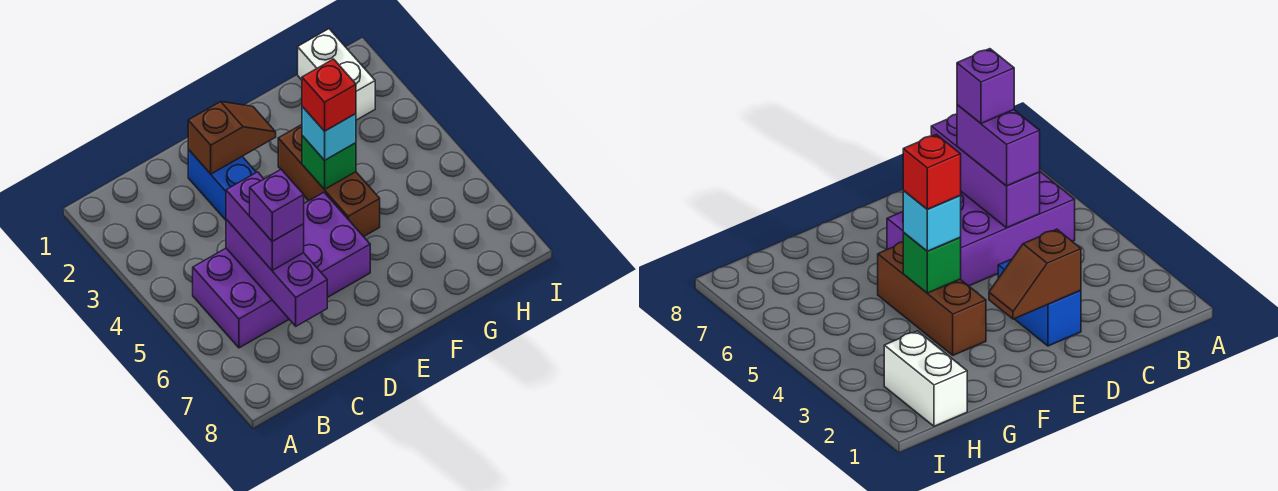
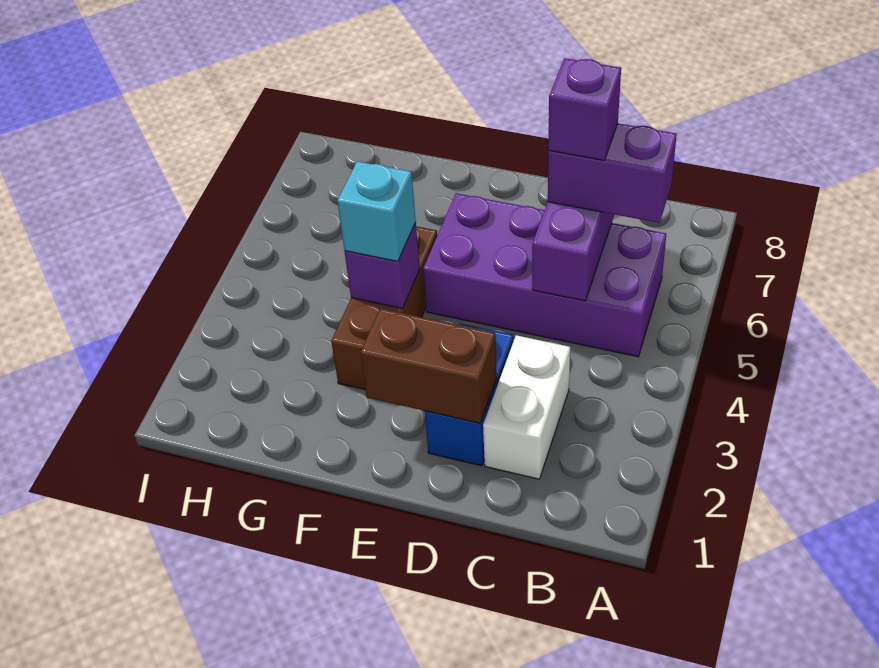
purple 1x2 brick [226,172,304,270] -> purple 1x2 brick turned to [548,123,677,223]
brown 1x2 slope [188,102,276,174] -> brown 1x2 brick [361,308,497,423]
green 1x1 brick [302,136,356,189] -> purple 1x1 brick [345,223,420,309]
red 1x1 brick [302,59,356,131] -> none
white 1x2 brick [298,29,375,120] -> white 1x2 brick moved to [483,335,570,479]

